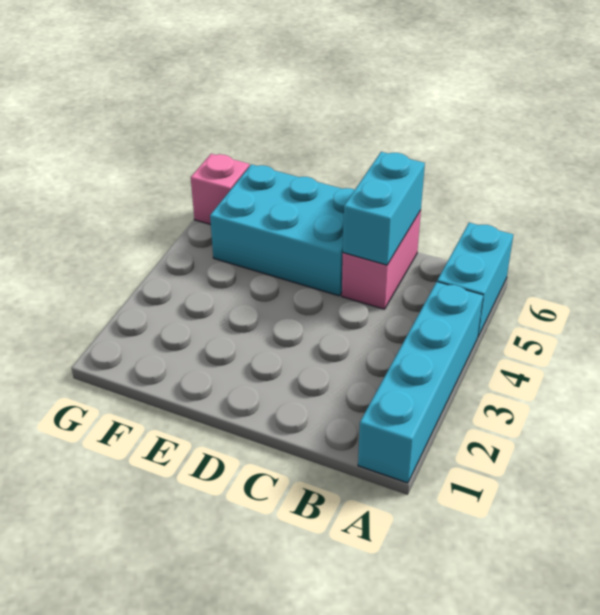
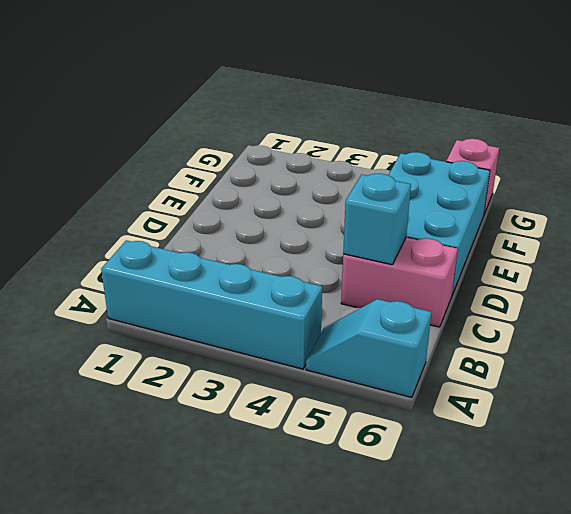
cyan 1x2 brick [437,223,513,336] -> cyan 1x2 slope [306,299,431,397]
cyan 1x2 brick [343,152,425,265] -> cyan 1x1 brick [343,174,411,265]

